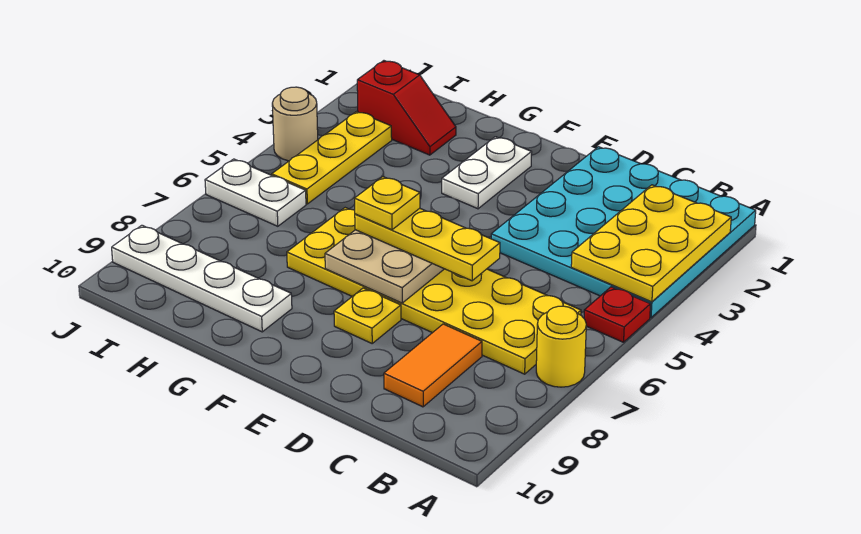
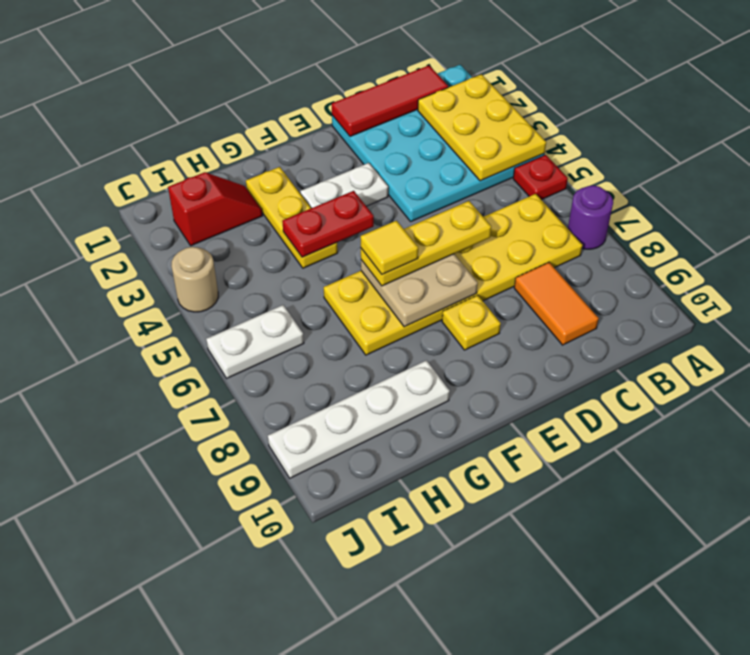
yellow 1x1 round brick [536,306,586,387] -> purple 1x1 round brick [568,185,613,249]
none -> red 1x3 tile [332,66,448,136]
white 1x2 plate [442,137,532,209] -> white 1x2 plate turned to [300,163,388,208]
none -> red 1x2 plate [282,191,374,257]
yellow 1x1 plate [354,177,420,230] -> yellow 1x1 tile [361,221,418,275]
yellow 1x3 plate [272,112,392,204] -> yellow 1x3 plate moved to [246,167,338,268]

